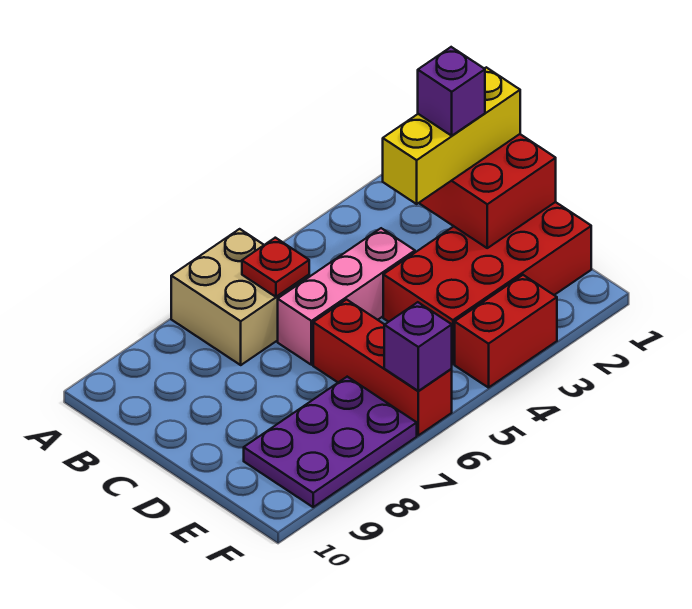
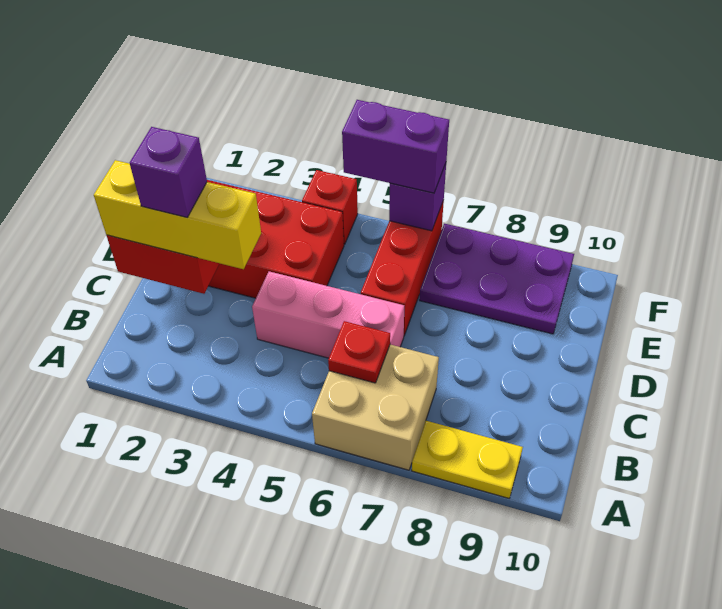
none -> yellow 1x2 plate [412,421,523,498]
red 1x2 brick [455,275,557,388] -> red 1x1 brick [302,170,358,245]
none -> purple 1x2 brick [342,100,449,193]

